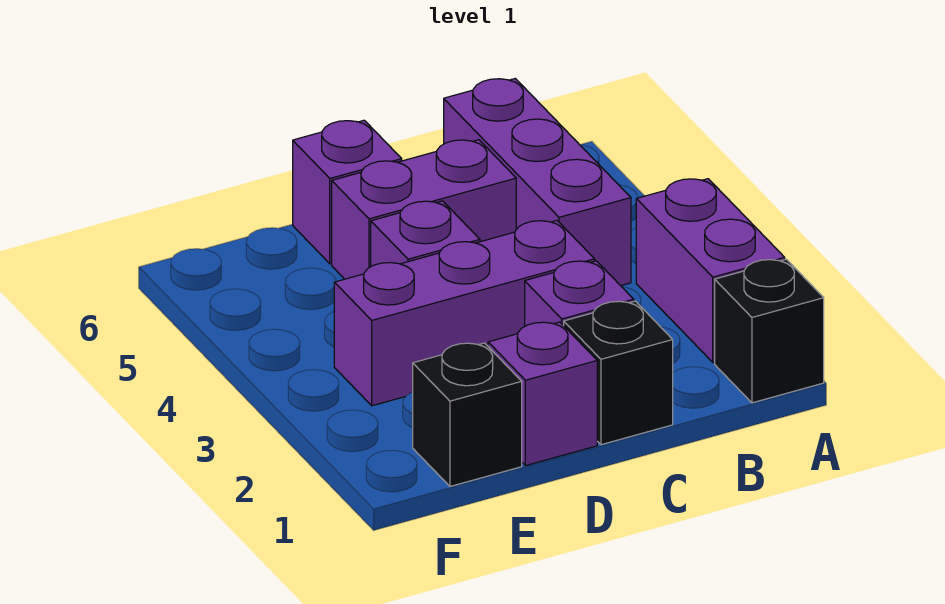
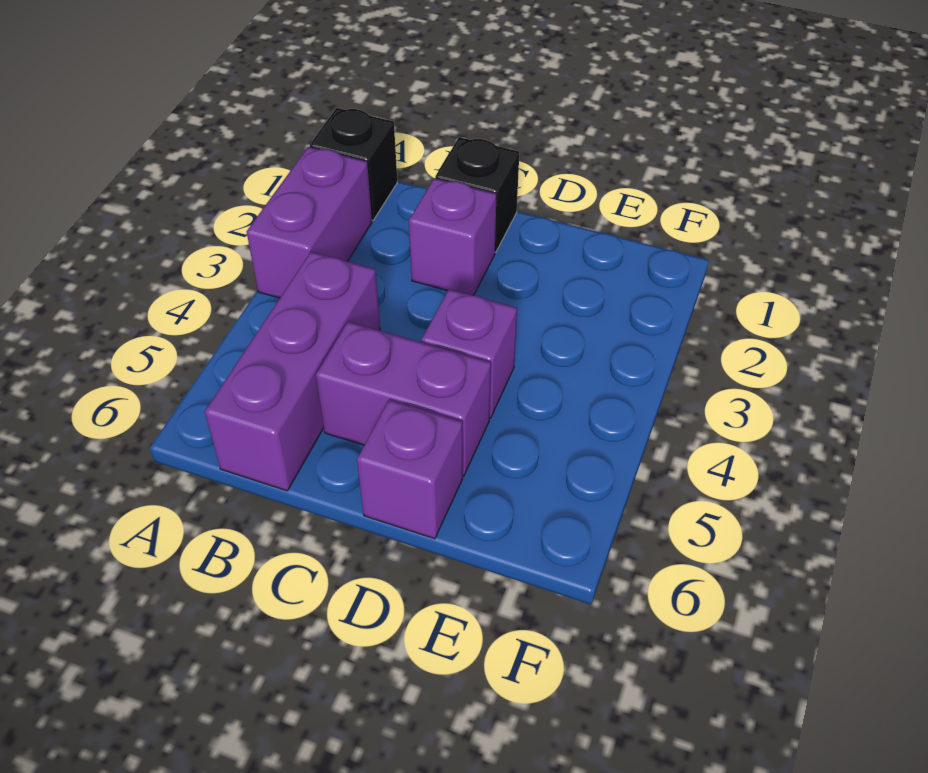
purple 1x3 brick [334,221,595,406] -> none
purple 1x1 brick [488,322,597,466] -> none
black 1x1 brick [413,343,522,486] -> none

